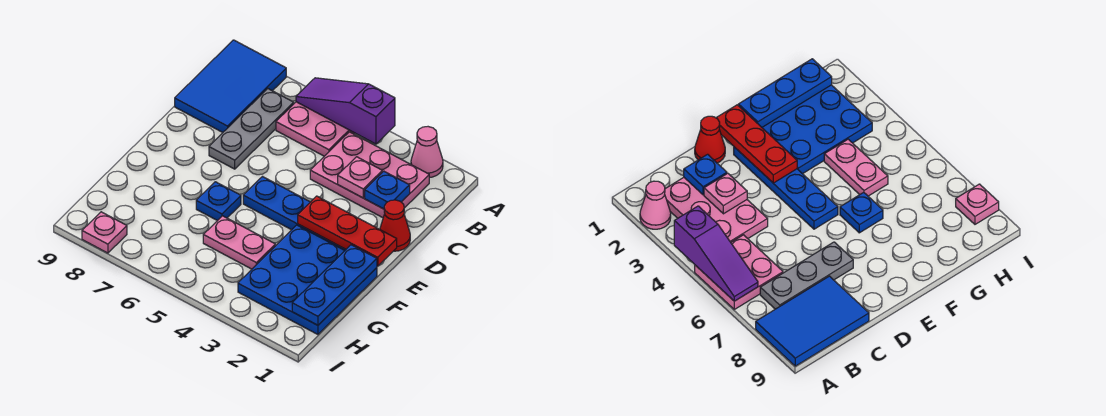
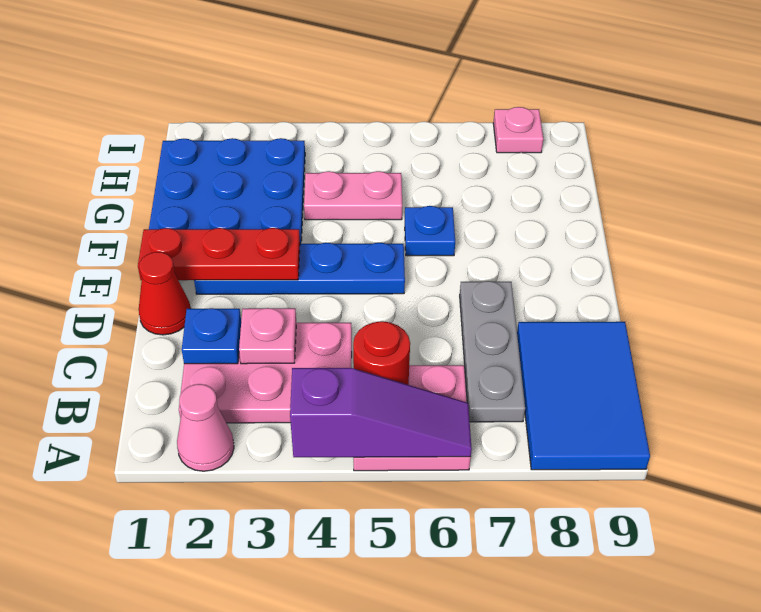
none -> red 1x1 round brick [353,321,410,385]
blue 1x3 plate [292,245,377,325] -> none

